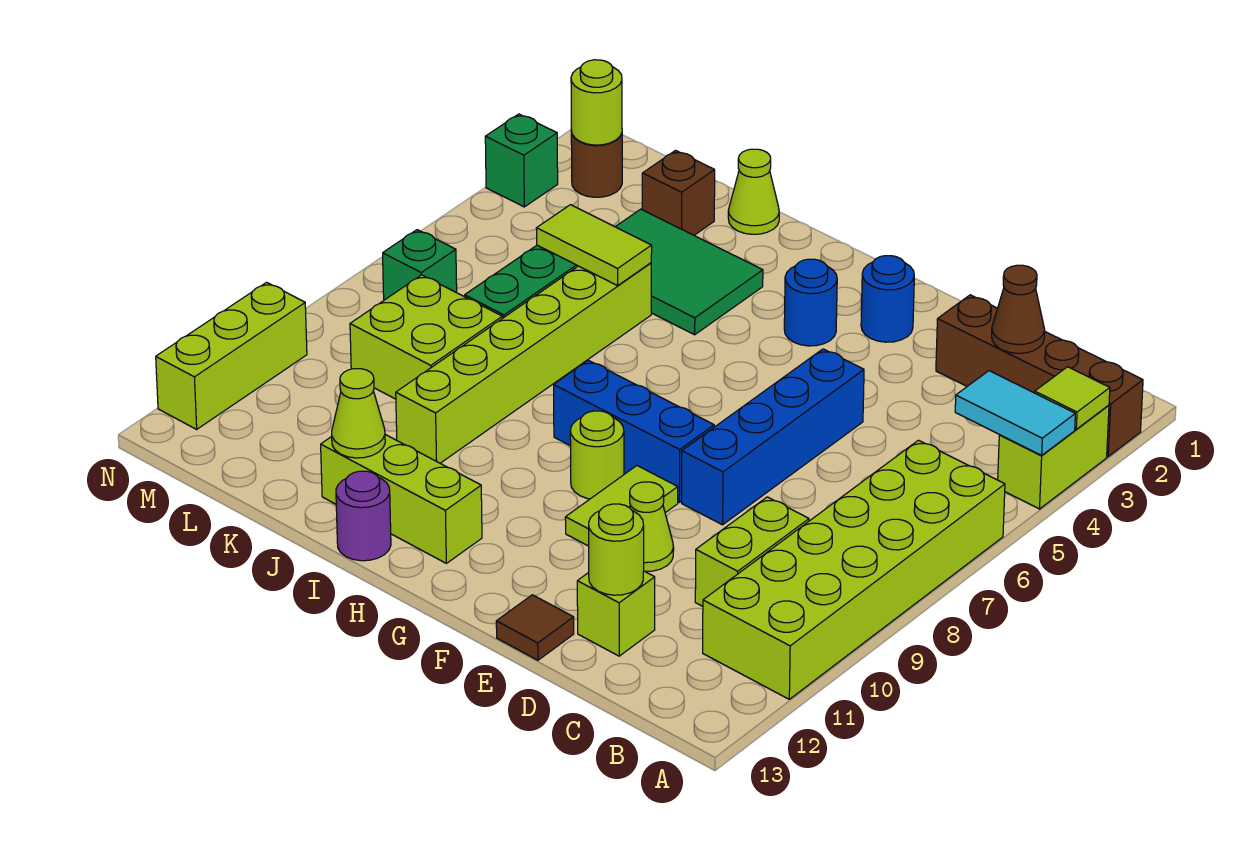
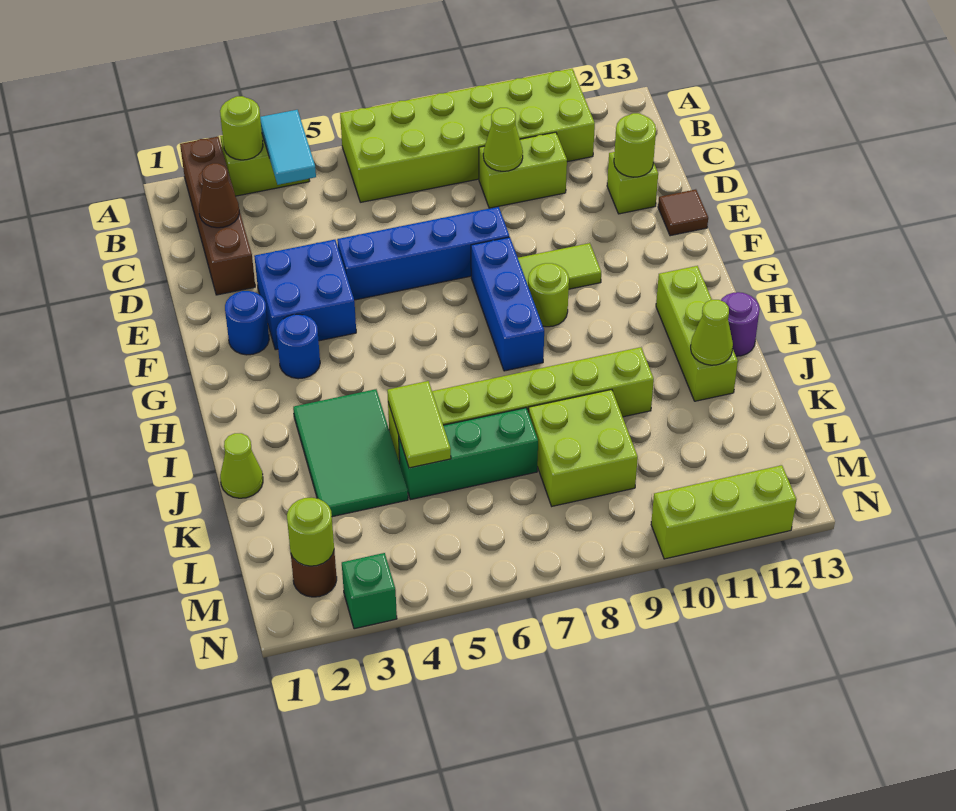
lime 1x1 tile [1035,367,1110,429] -> lime 1x1 round brick [220,96,263,160]
none -> blue 2x2 brick [254,240,356,350]
lime 1x1 cone [630,482,674,571] -> lime 1x1 cone moved to [483,108,523,171]
brown 1x1 brick [642,150,715,235] -> none
green 1x1 brick [383,230,457,300] -> none

